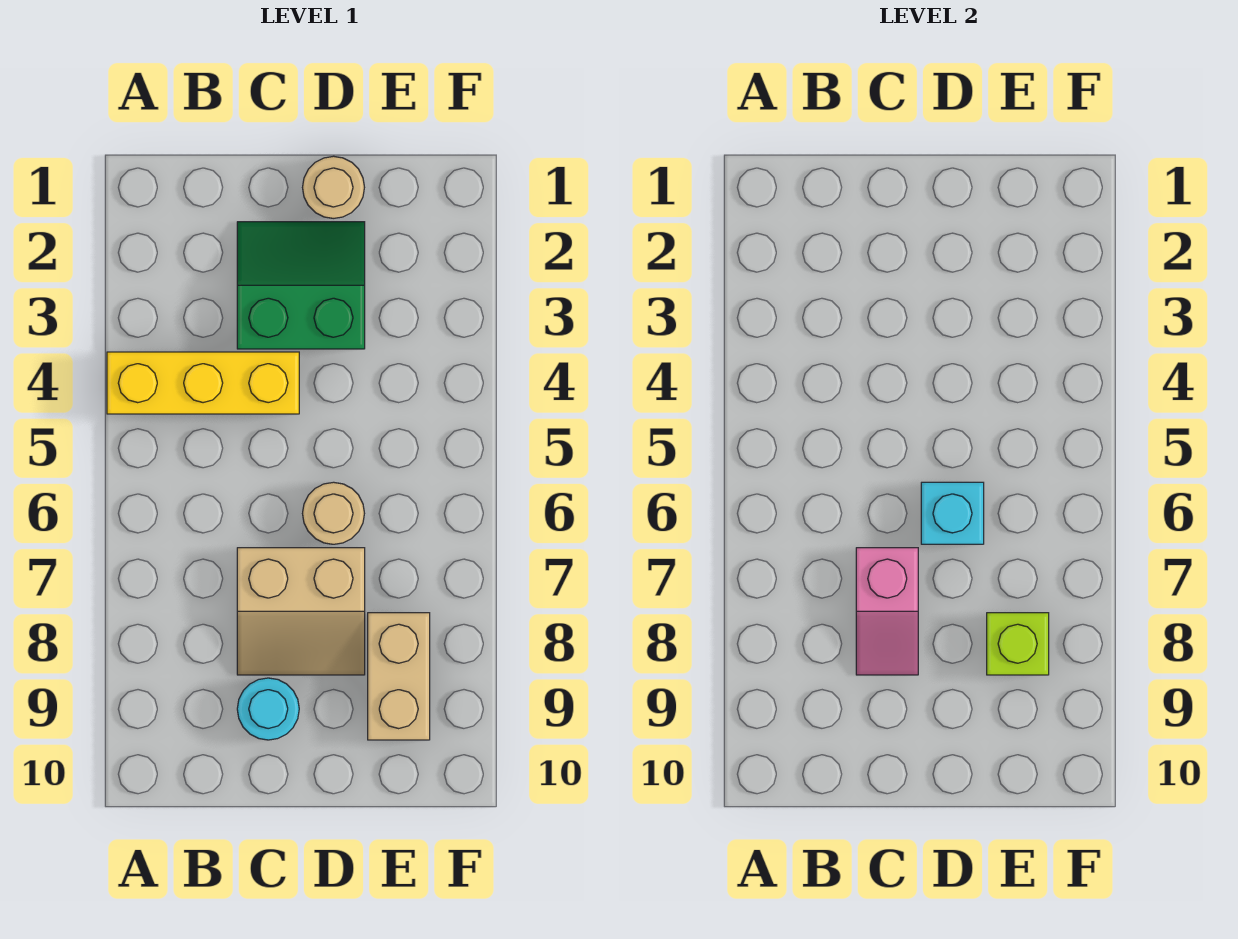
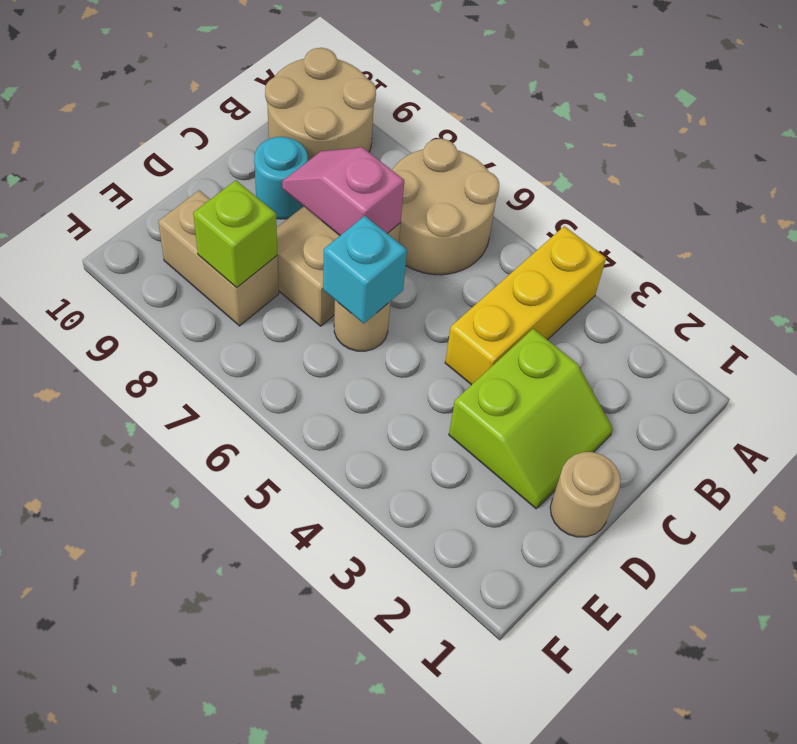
none -> tan 2x2 round brick [392,139,499,275]
none -> tan 2x2 round brick [265,48,376,161]
green 2x2 slope [237,222,365,349] -> lime 2x2 slope [449,329,613,509]

